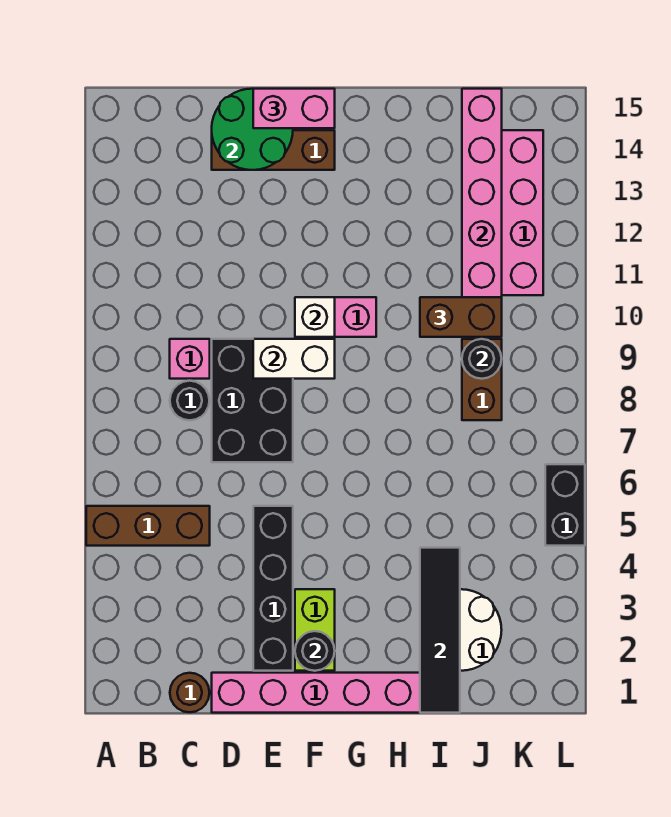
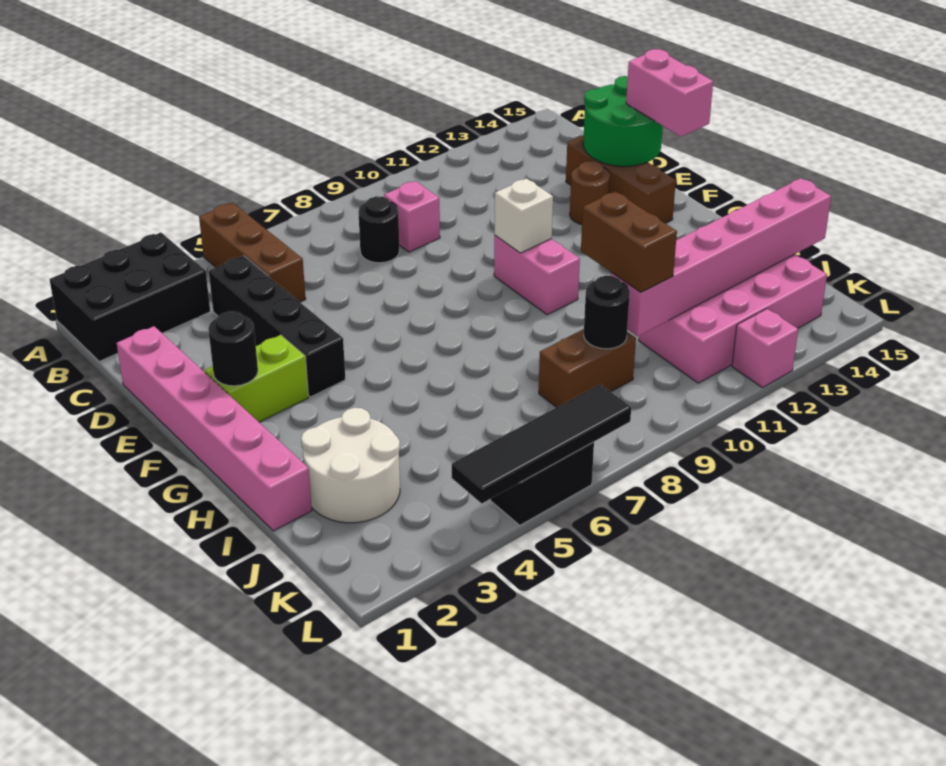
brown 1x1 round brick [170,673,209,712] -> brown 1x1 round brick moved to [570,161,610,225]
black 2x3 brick [212,339,293,462] -> black 2x3 brick moved to [49,233,210,361]
black 1x4 brick [253,506,293,671] -> black 1x4 brick turned to [209,256,346,397]
white 1x2 brick [253,339,335,379] -> none
black 1x4 tile [420,548,460,713] -> black 1x4 tile moved to [452,384,631,503]
none -> pink 1x1 brick [732,309,798,388]

